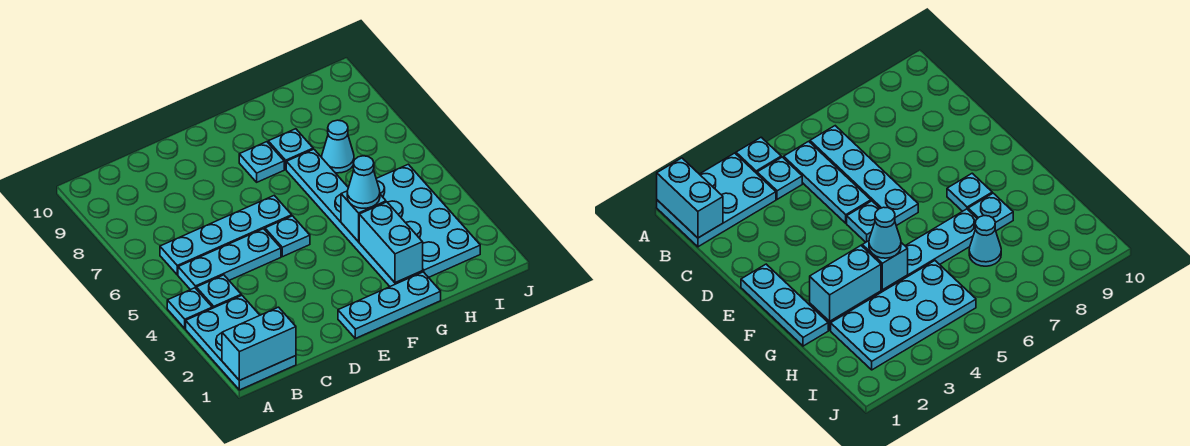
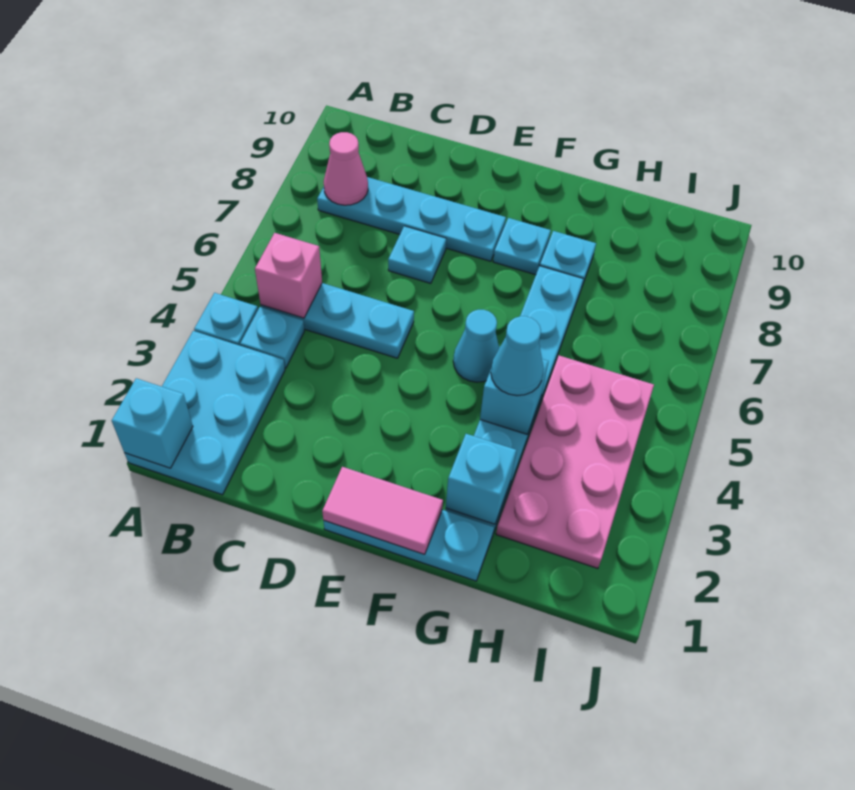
cyan 1x2 brick [222,307,296,380] -> cyan 1x1 brick [112,378,193,468]
none -> pink 1x1 brick [255,233,322,318]
cyan 1x4 plate [160,195,292,275] -> cyan 1x4 plate moved to [317,177,506,261]
none -> pink 1x1 cone [324,132,368,205]
none -> pink 1x2 tile [322,467,443,554]
cyan 1x1 plate [265,216,310,257] -> cyan 1x1 plate moved to [388,226,446,283]
cyan 1x2 brick [359,202,423,283] -> cyan 1x1 brick [446,434,516,524]
cyan 2x4 plate [376,164,480,278] -> pink 2x4 plate [496,356,654,568]
cyan 1x1 cone [322,120,354,173] -> cyan 1x1 cone moved to [453,310,499,382]

